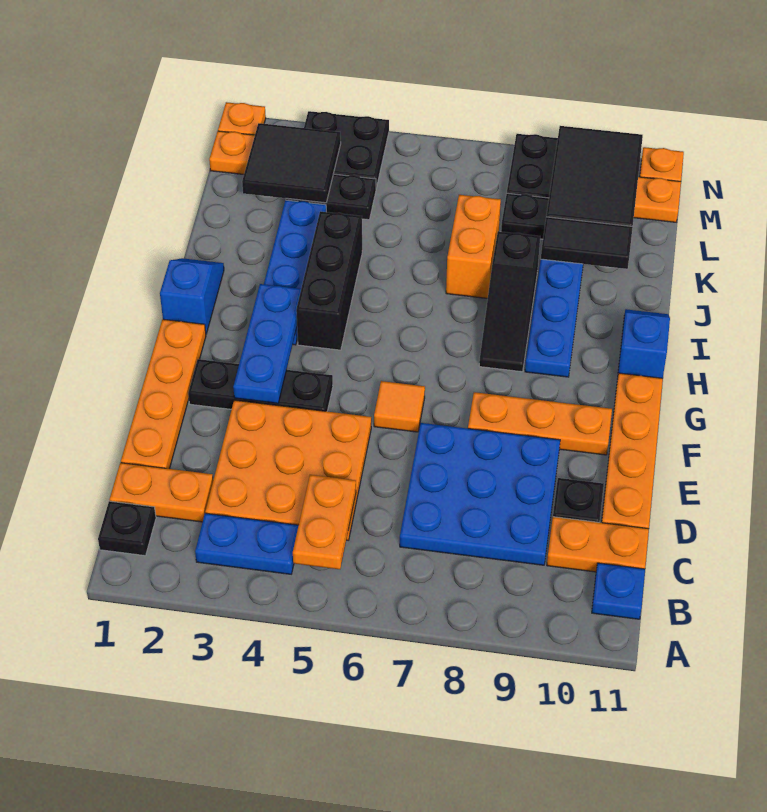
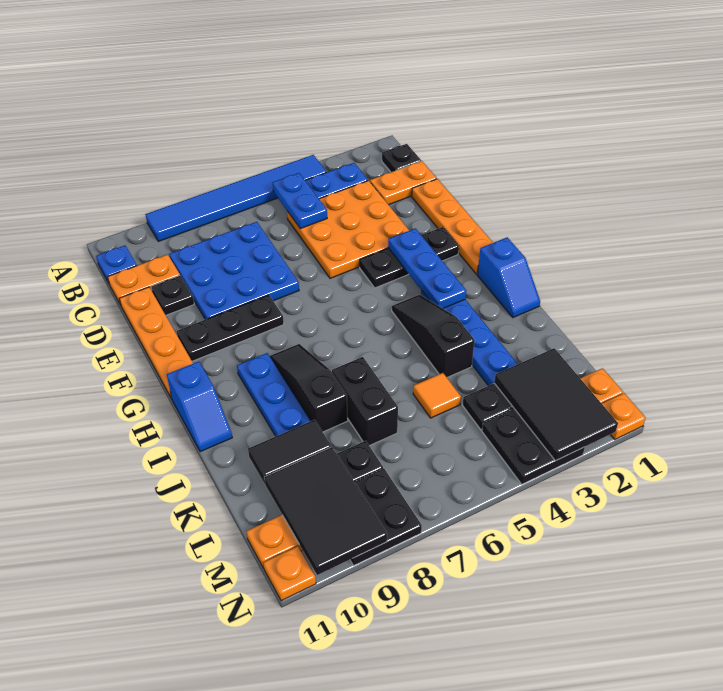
none -> blue 1x6 tile [145,155,327,241]
orange 1x2 plate [293,475,356,569] -> blue 1x2 plate [273,173,327,229]
orange 1x1 tile [374,381,425,432] -> orange 1x1 tile moved to [413,373,461,418]
orange 1x3 plate [468,392,612,455] -> black 1x3 plate [177,295,284,361]
black 1x3 brick [296,212,362,350] -> black 1x3 slope [392,295,475,377]
orange 1x2 brick [446,195,501,298] -> black 1x2 brick [332,357,398,446]
black 2x2 tile [242,123,341,203] -> black 2x3 tile [494,348,618,461]

